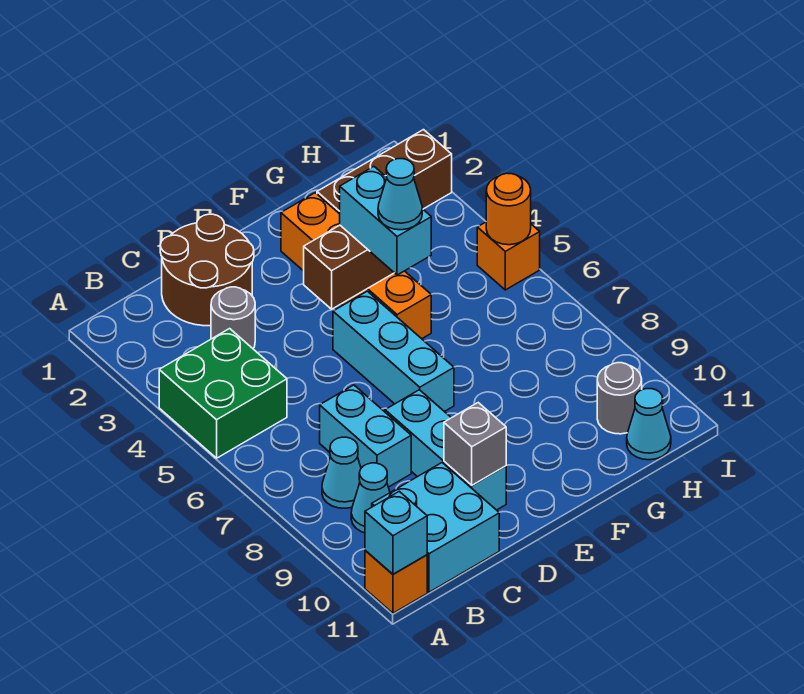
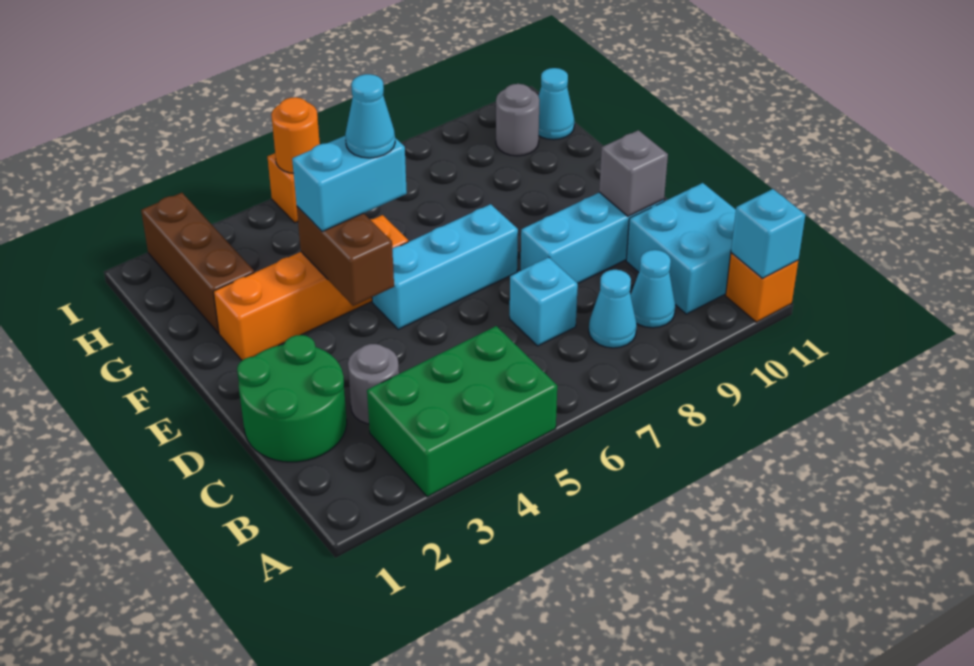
green 2x2 brick [159,329,287,458] -> green 2x3 brick [367,326,557,497]
brown 2x2 round brick [160,214,254,326] -> green 2x2 round brick [237,335,347,462]
cyan 1x2 brick [320,385,411,487] -> cyan 1x1 brick [510,257,578,346]

